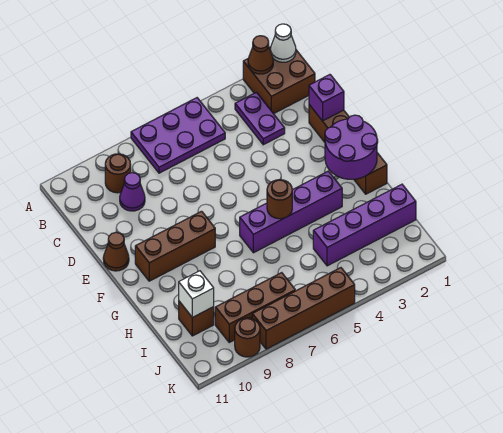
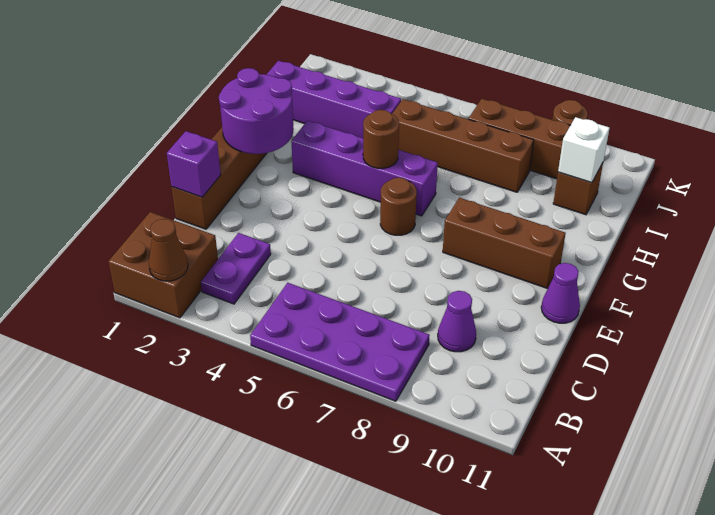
white 1x1 cone [271,24,296,62] -> none
purple 2x3 plate [131,98,225,173] -> purple 2x4 plate [250,283,430,401]
brown 1x1 round brick [105,154,131,193] -> brown 1x1 round brick moved to [380,178,417,235]
brown 1x1 cone [103,232,129,271] -> purple 1x1 cone [541,263,580,323]
brown 1x4 brick [252,268,355,349] -> brown 1x4 brick moved to [392,99,534,192]

